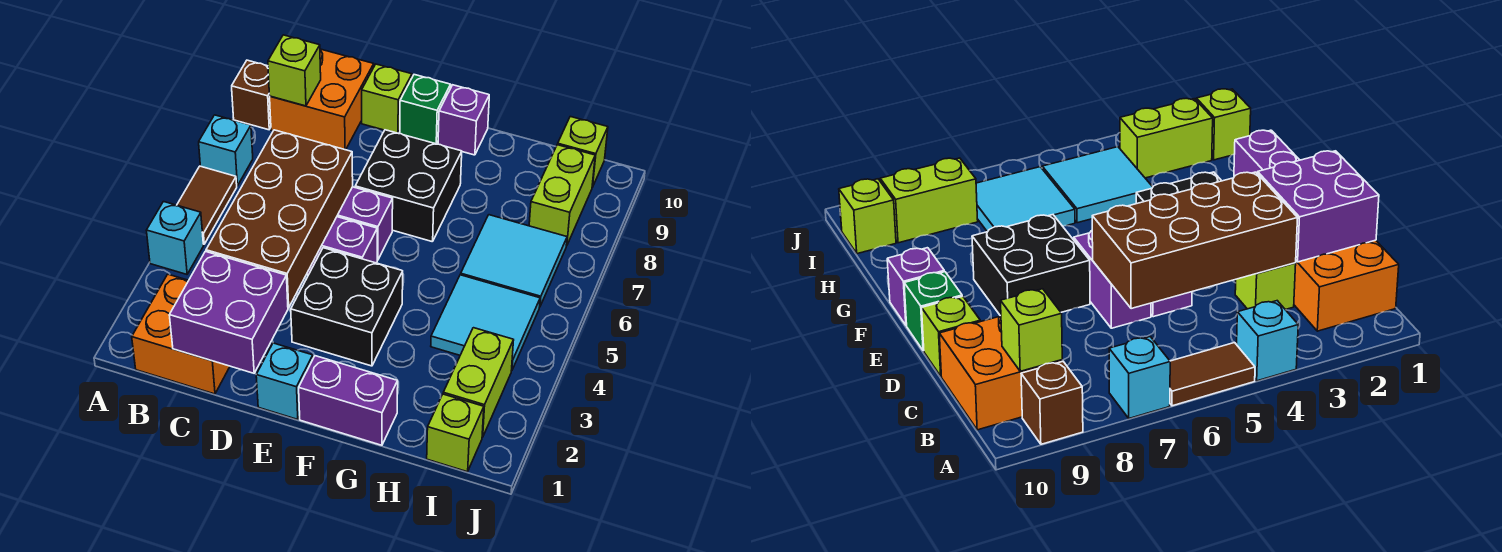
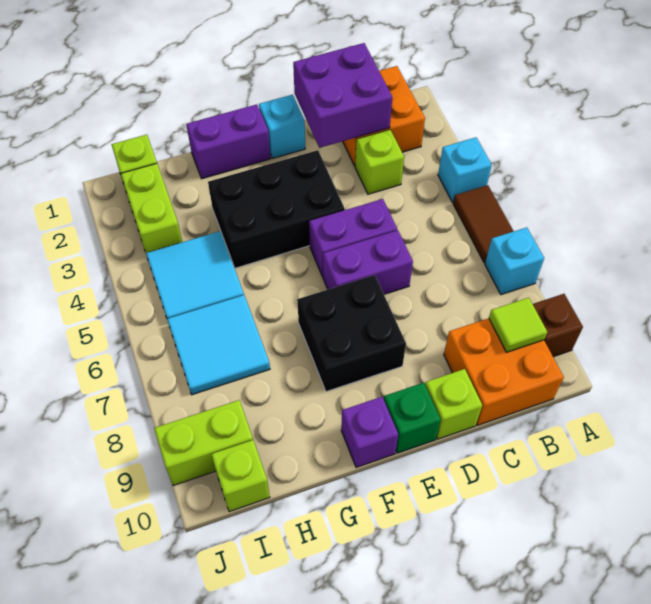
lime 1x1 brick [268,35,321,106] -> lime 1x1 tile [489,298,547,352]
brown 2x4 brick [206,130,353,308] -> none
black 2x2 brick [291,248,403,366] -> black 2x3 brick [208,150,345,268]
lime 1x2 brick [529,145,595,246] -> lime 1x2 brick turned to [154,400,253,486]

